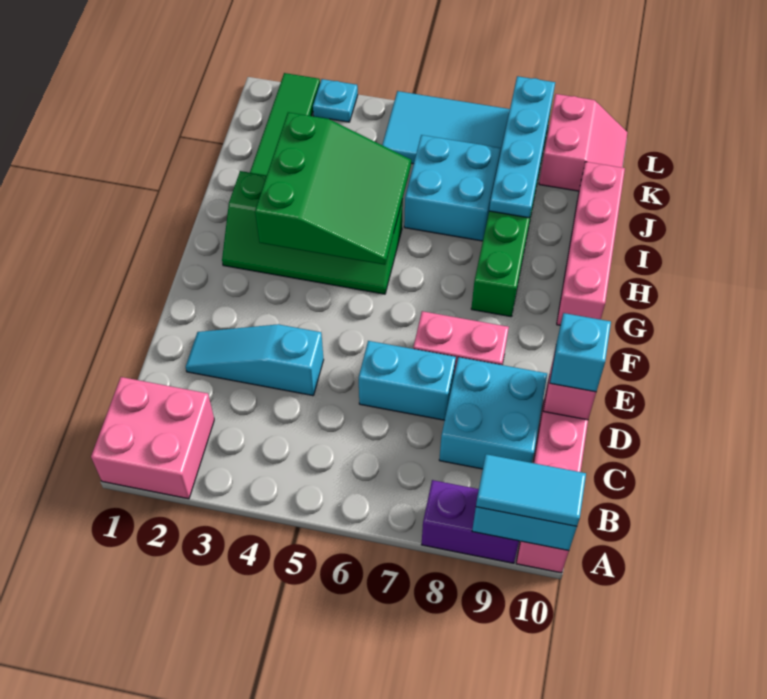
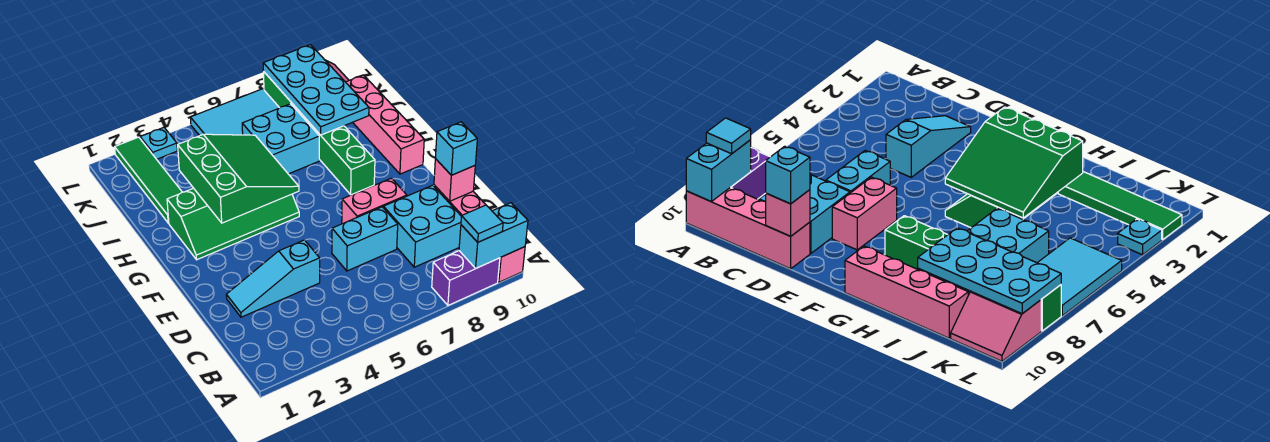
pink 2x2 brick [91,377,214,499] -> none
cyan 1x2 tile [476,454,586,526] -> cyan 1x1 tile [461,205,503,242]
cyan 1x4 plate [489,76,555,218] -> cyan 2x4 plate [263,45,369,135]

